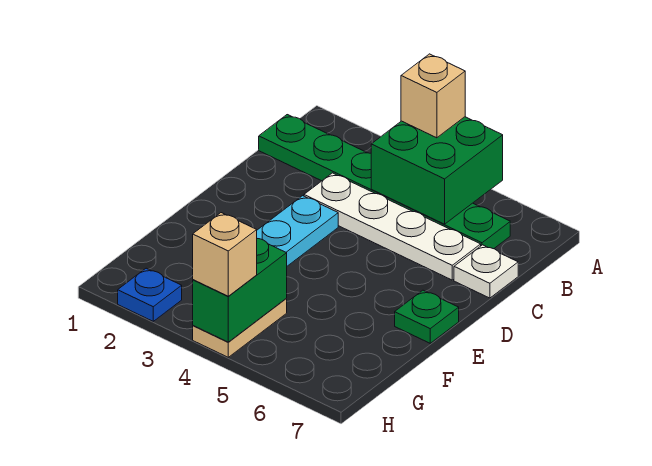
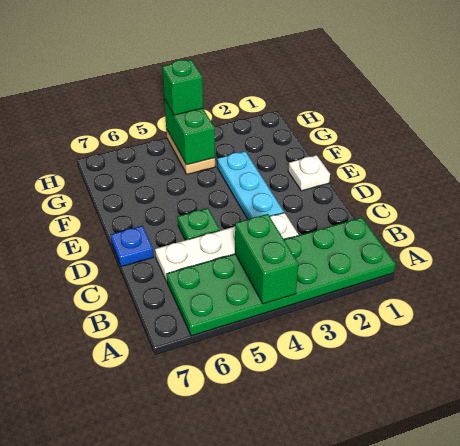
green 2x2 brick [371,117,503,224] -> green 1x2 brick [235,214,298,304]
tan 1x1 brick [401,54,465,138] -> none
green 1x6 plate [259,115,510,249] -> green 2x6 plate [166,217,395,336]
white 1x1 plate [454,245,518,298] -> white 1x1 plate moved to [288,155,330,191]
green 1x1 plate [395,290,459,343] -> green 1x1 plate moved to [177,208,220,240]
blue 1x1 plate [118,268,182,321] -> blue 1x1 plate moved to [111,226,154,267]
tan 1x1 brick [193,213,257,296] -> green 1x1 brick [162,60,203,115]

